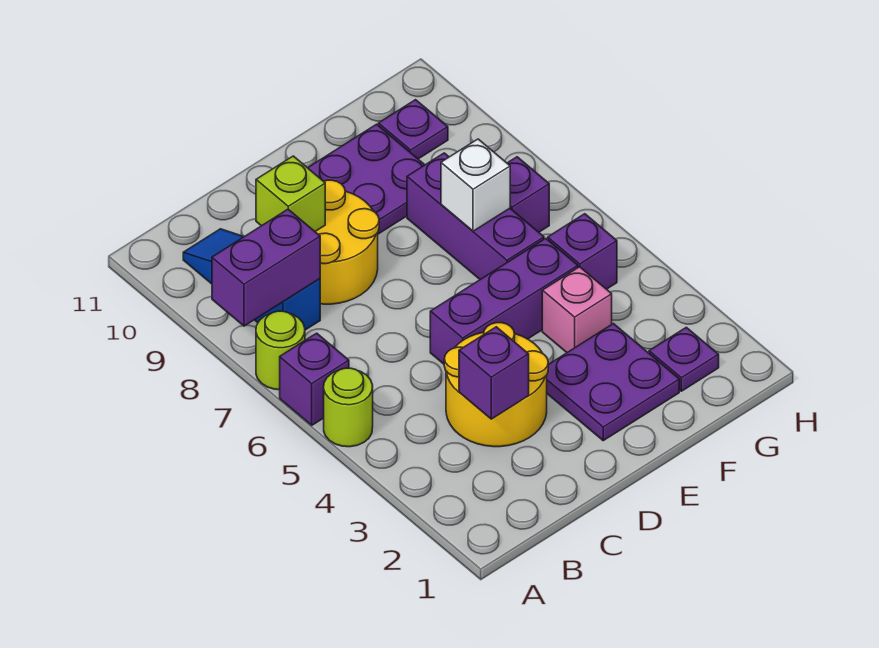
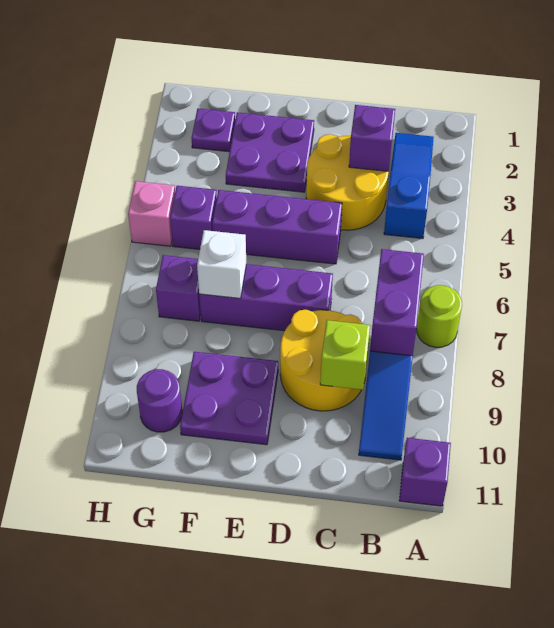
lime 1x1 round brick [324,368,373,447] -> none
purple 1x1 brick [280,333,349,425] -> purple 1x1 brick moved to [399,438,451,506]
purple 1x2 brick [212,209,320,326] -> purple 1x2 brick turned to [370,249,424,356]
none -> blue 1x3 slope [384,133,434,239]
pink 1x1 brick [542,267,612,352] -> pink 1x1 brick moved to [128,181,175,246]
purple 1x3 brick [407,153,544,279] -> purple 1x3 brick turned to [199,264,333,331]
purple 1x1 plate [378,100,448,159] -> purple 1x1 round brick [137,369,182,432]

